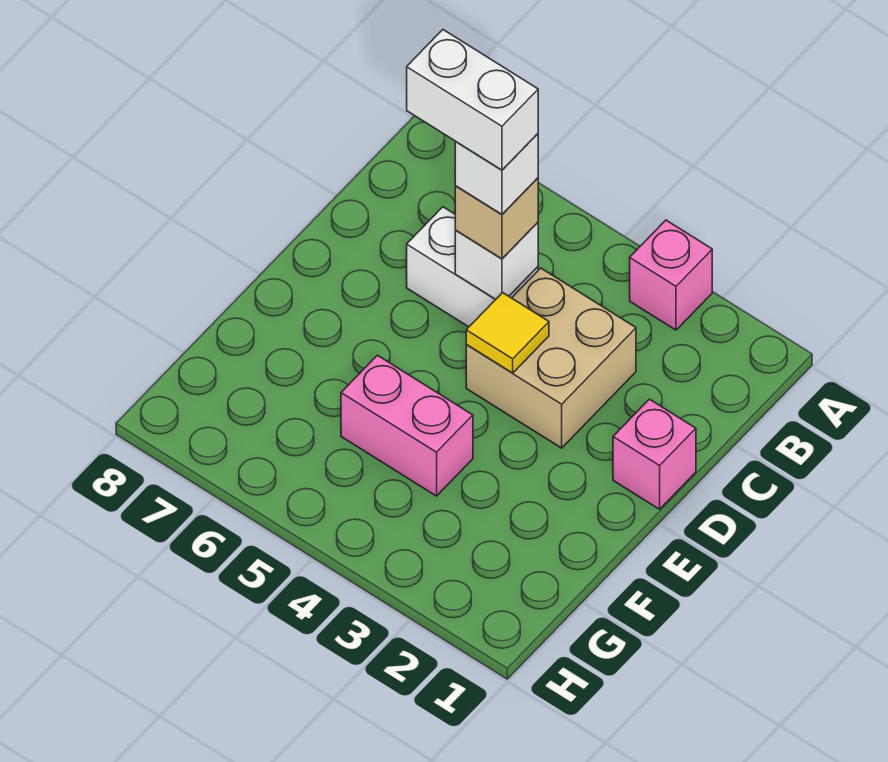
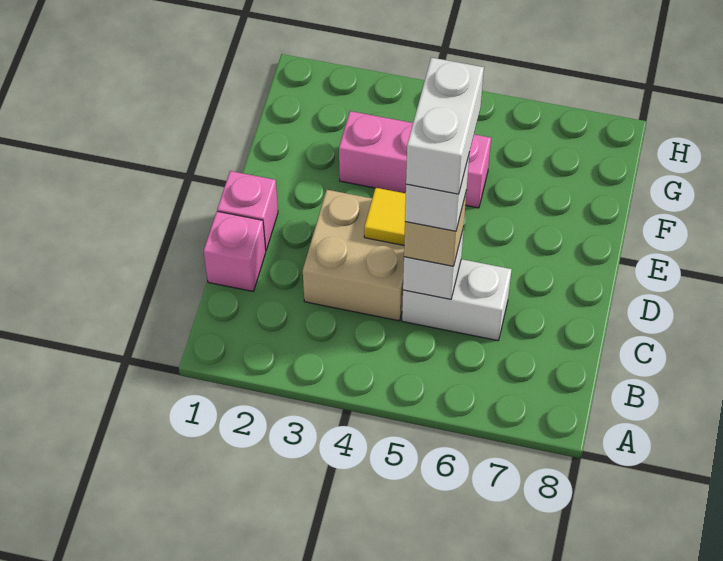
pink 1x1 brick [630,220,712,330] -> pink 1x1 brick moved to [204,211,266,291]
white 1x2 brick [407,30,538,170] -> white 1x2 brick turned to [406,57,484,194]
pink 1x2 brick [341,355,473,496] -> pink 1x3 brick [339,111,491,208]

